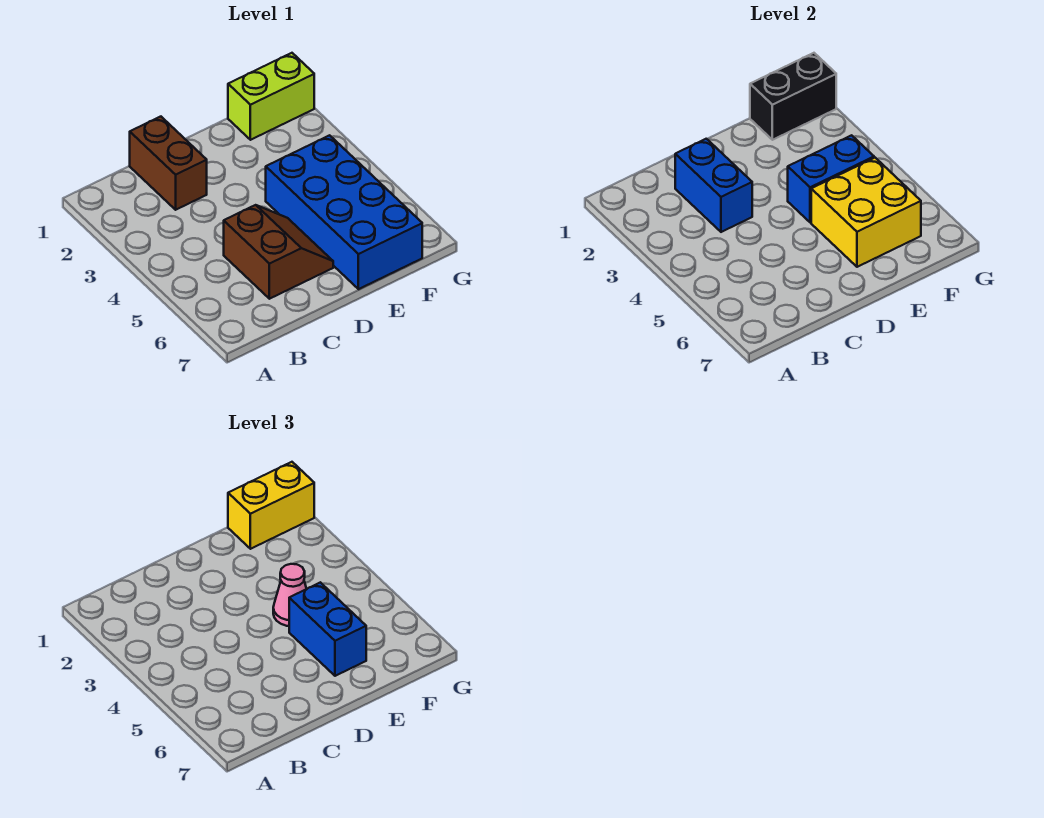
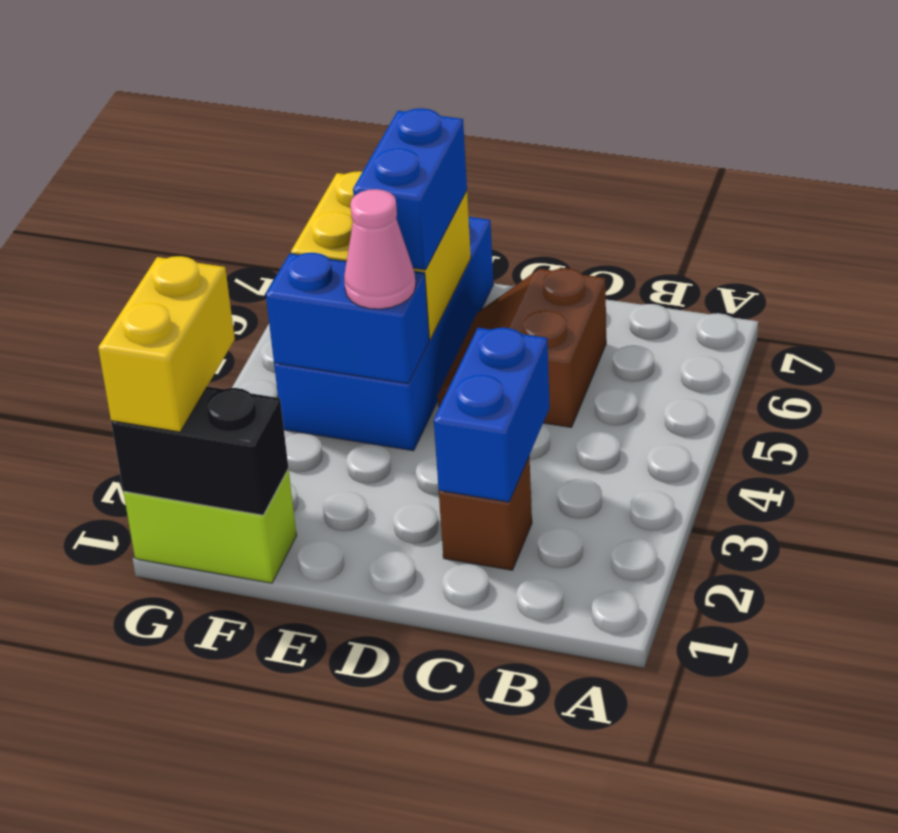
brown 1x2 brick [130,117,207,210] -> brown 1x1 brick [439,457,532,570]
yellow 1x2 brick [228,462,314,549] -> yellow 1x2 brick turned to [98,256,235,432]

